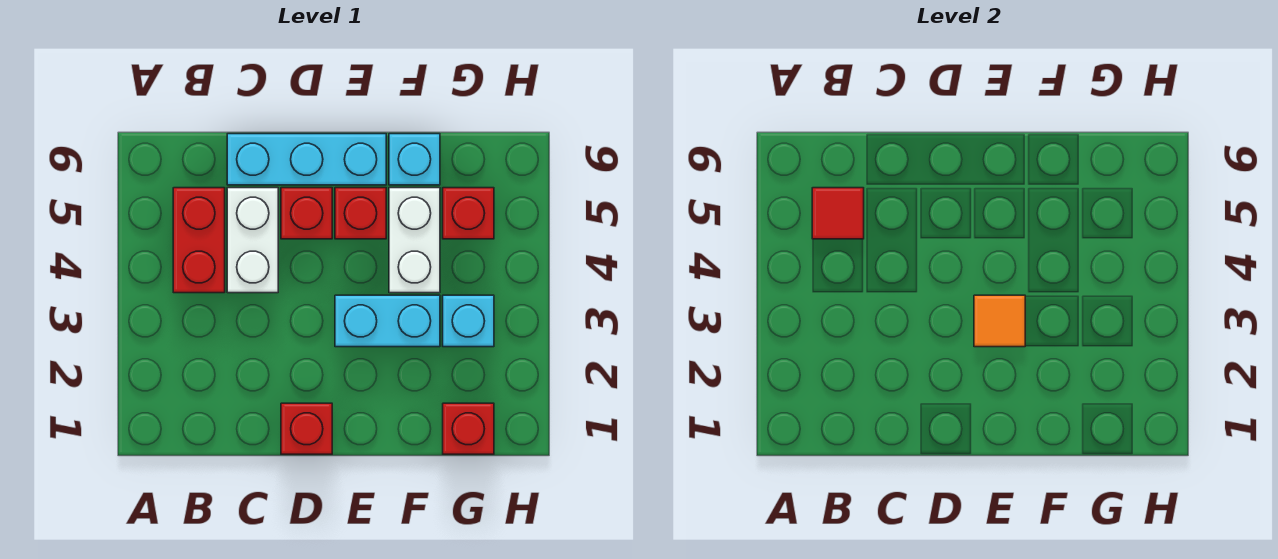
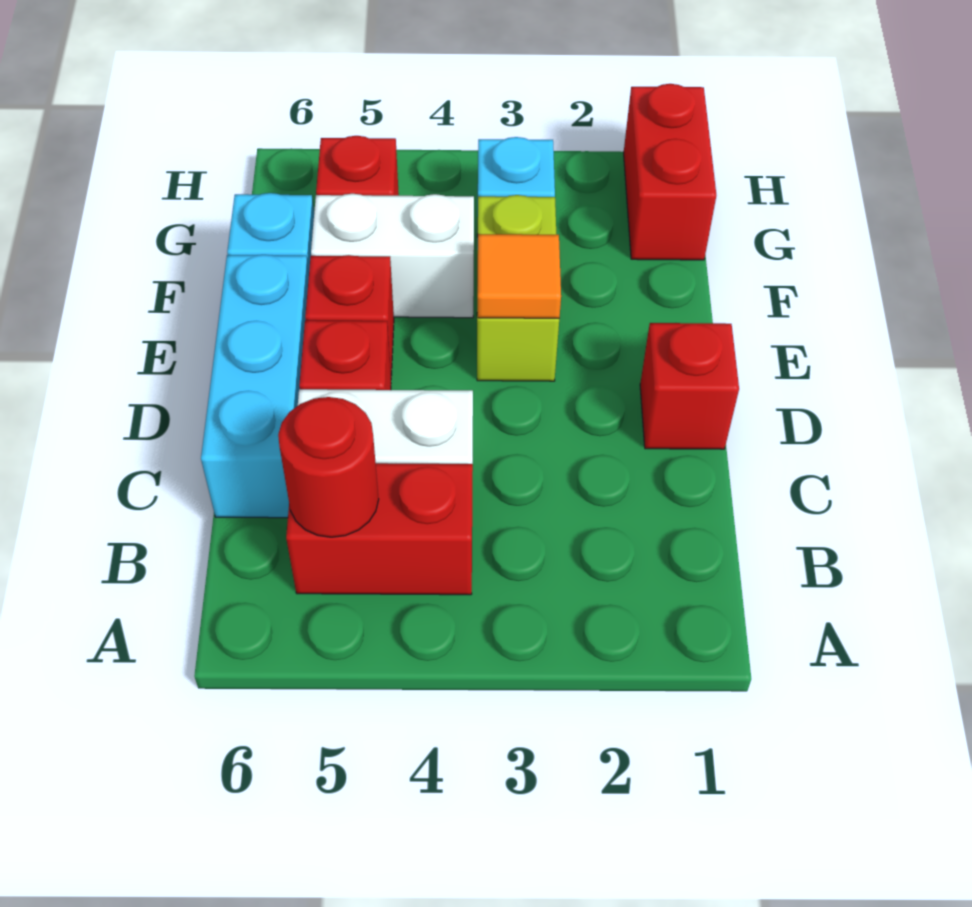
red 1x1 tile [812,188,864,239] -> red 1x1 round brick [278,397,379,537]
cyan 1x2 brick [335,295,440,347] -> lime 1x2 brick [477,195,559,381]
red 1x1 brick [443,403,494,454] -> red 1x2 brick [624,84,716,260]

